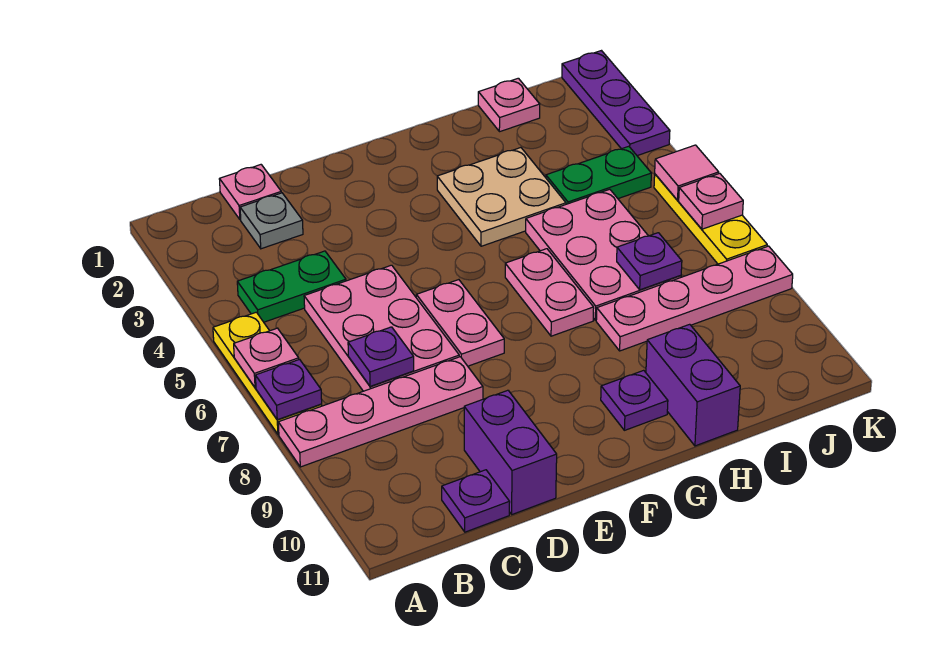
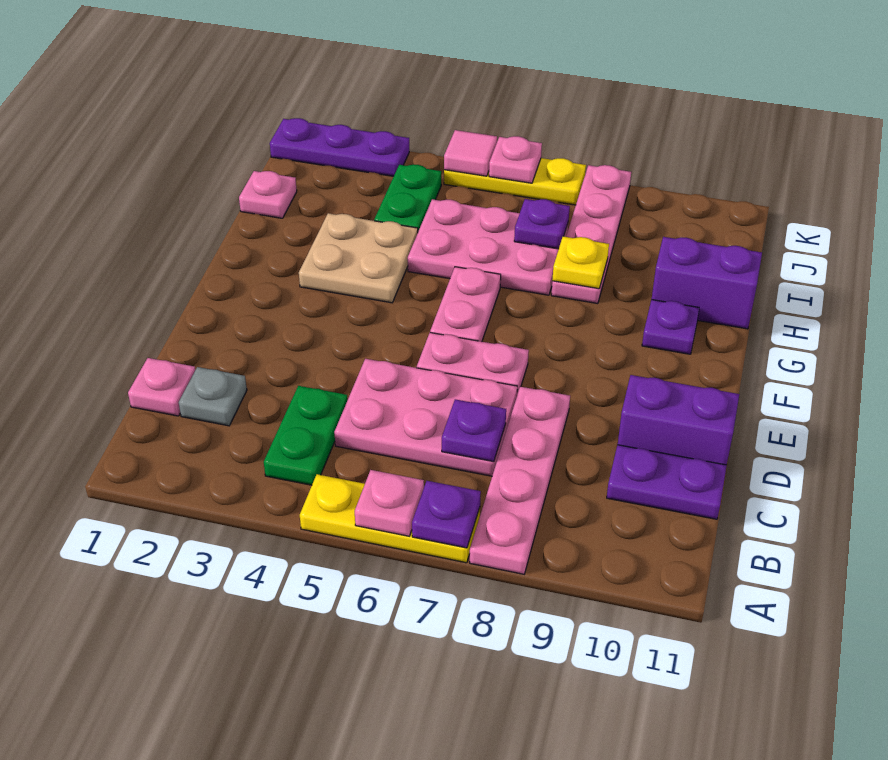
purple 1x1 plate [442,470,510,532] -> purple 1x2 plate [607,445,727,519]
pink 1x2 plate [505,249,594,336] -> pink 1x2 plate turned to [430,267,501,342]
none -> yellow 1x1 plate [552,236,609,289]

